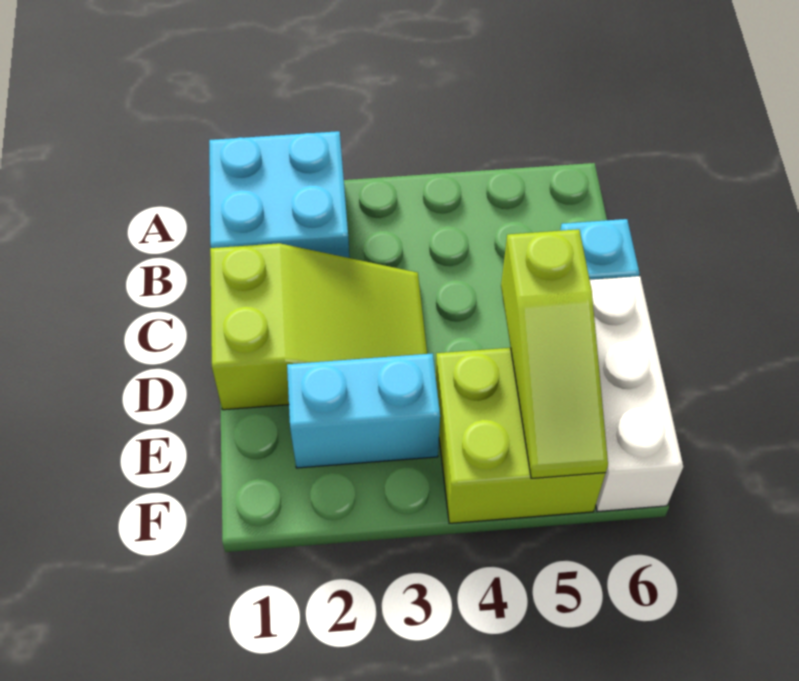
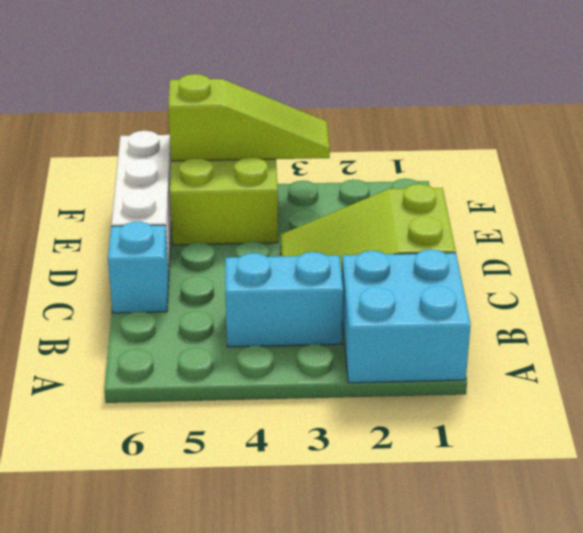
lime 1x3 slope [501,229,608,478] -> lime 1x3 slope turned to [168,74,330,161]
cyan 1x2 brick [287,353,440,468] -> cyan 1x2 brick moved to [225,252,343,347]

